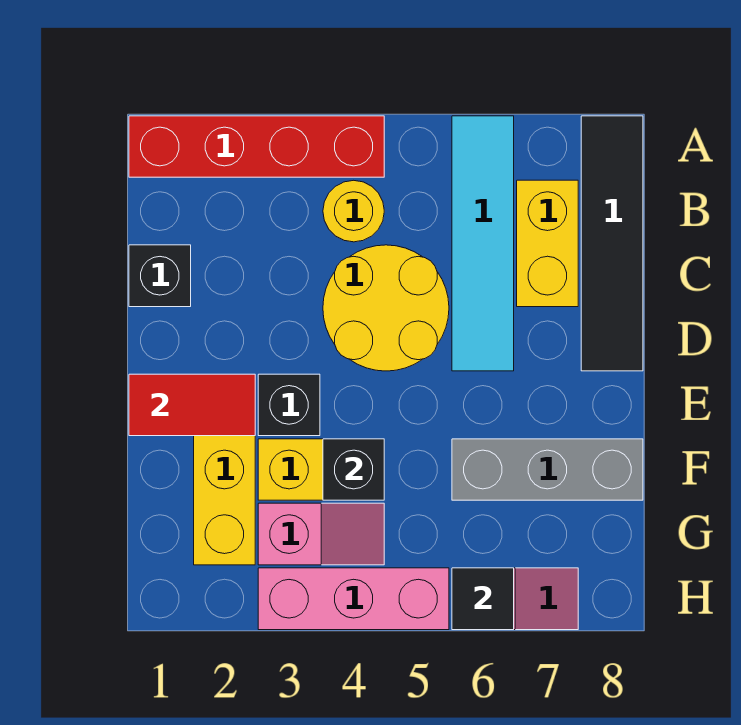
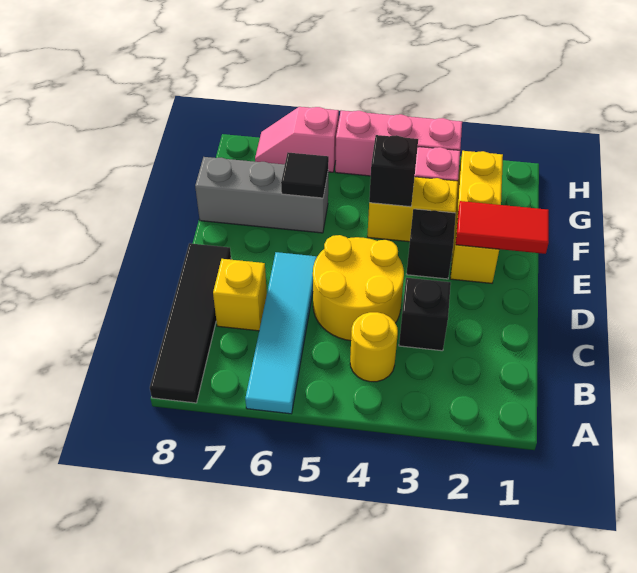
red 1x4 brick [129,116,384,177] -> none
yellow 1x2 brick [517,180,578,307] -> yellow 1x1 brick [213,259,267,331]
black 1x1 brick [129,245,191,307] -> black 1x1 brick moved to [399,278,451,351]
black 1x1 tile [452,568,514,630] -> black 1x1 tile moved to [281,153,329,198]

